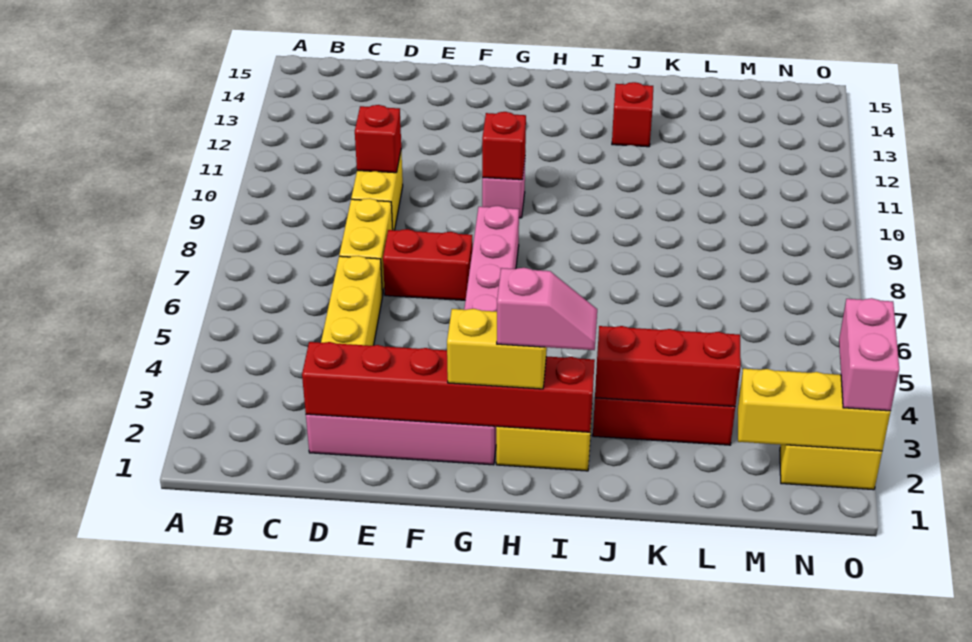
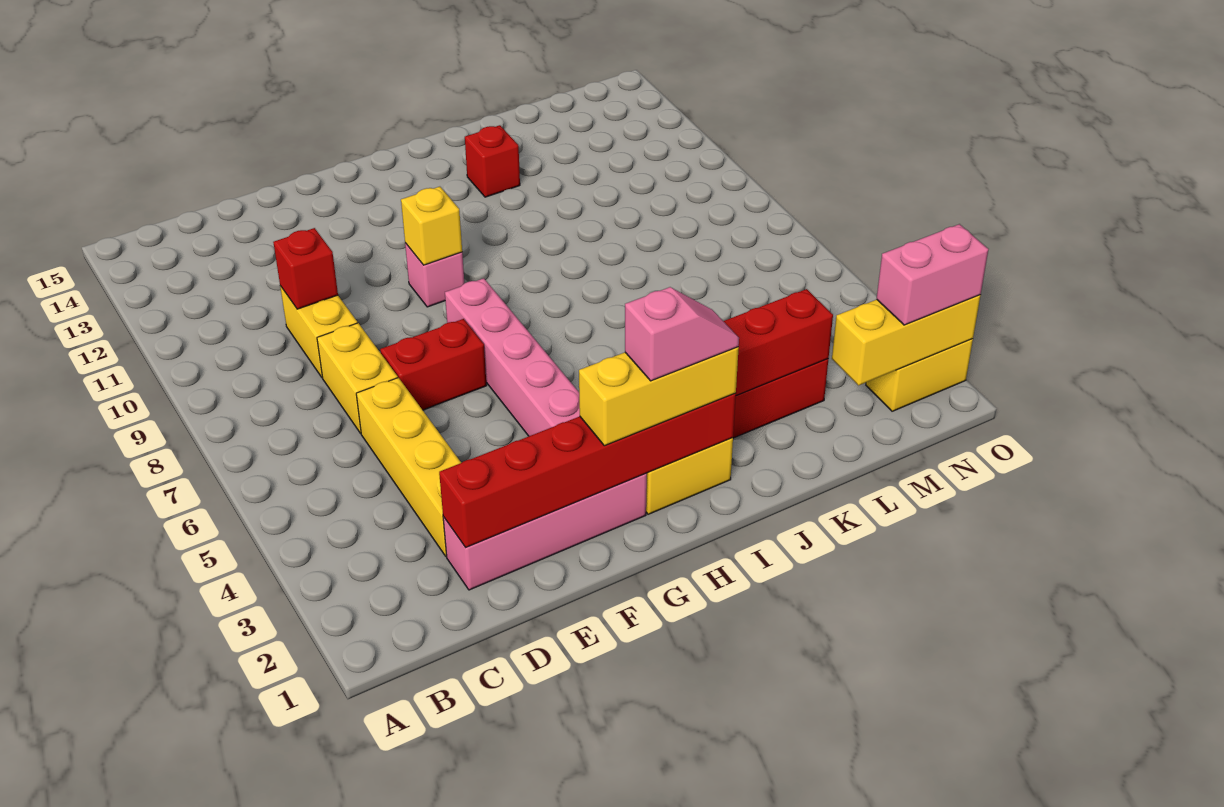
yellow 1x2 brick [447,309,547,389] -> yellow 1x3 brick [579,347,739,446]
red 1x1 brick [482,112,526,180] -> yellow 1x1 brick [401,187,462,265]
pink 1x2 brick [839,298,899,411] -> pink 1x2 brick turned to [877,224,988,325]

